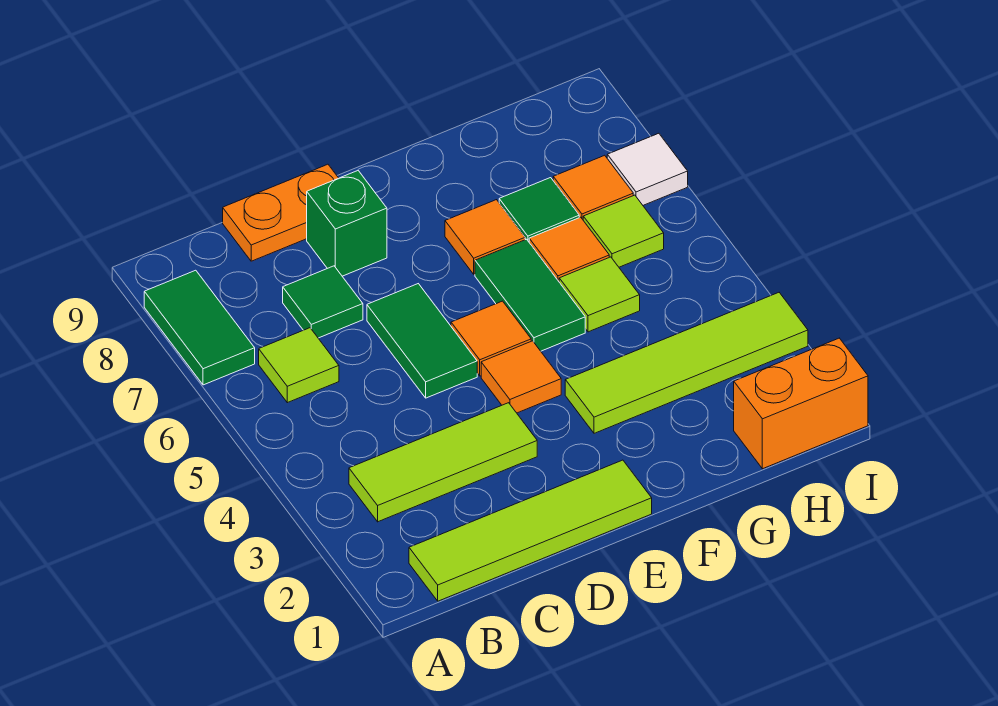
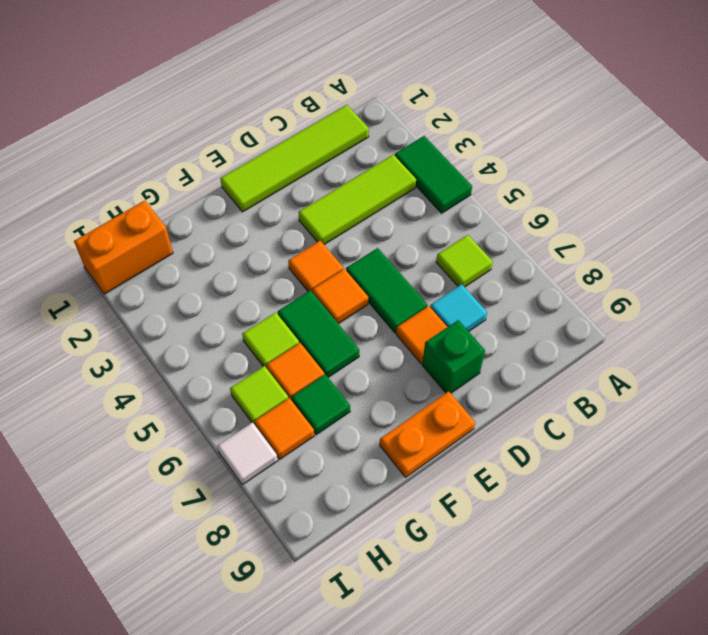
green 1x2 tile [144,270,255,385] -> green 1x2 tile moved to [395,136,472,213]
green 1x1 tile [283,266,363,338] -> cyan 1x1 tile [430,284,487,331]
orange 1x2 plate [223,164,338,261] -> orange 1x2 plate moved to [380,391,475,477]
lime 1x4 tile [565,293,808,433] -> none
orange 1x1 tile [445,200,525,274] -> orange 1x1 tile moved to [396,306,447,364]

